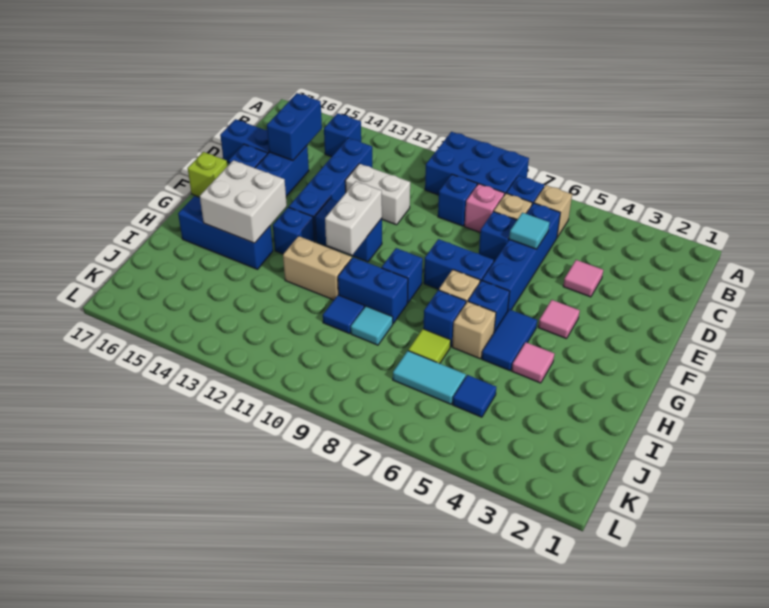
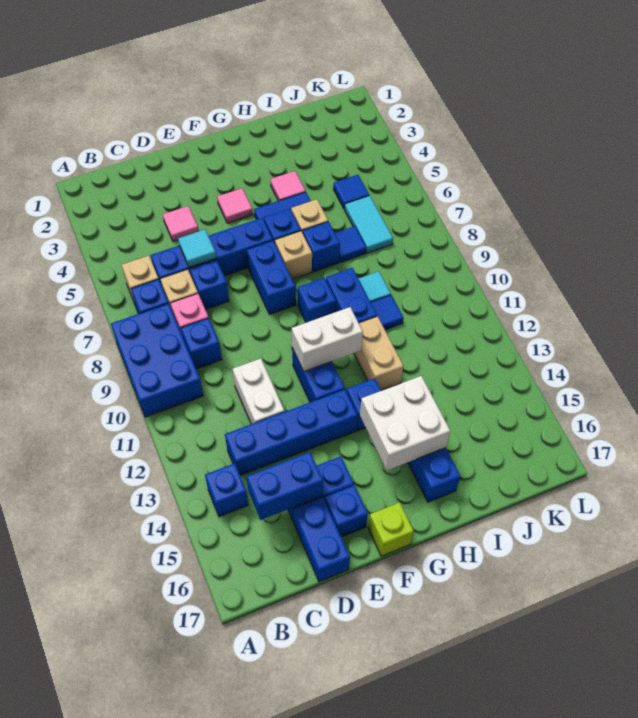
lime 1x1 tile [408,329,451,363] -> blue 1x1 tile [335,226,366,262]

